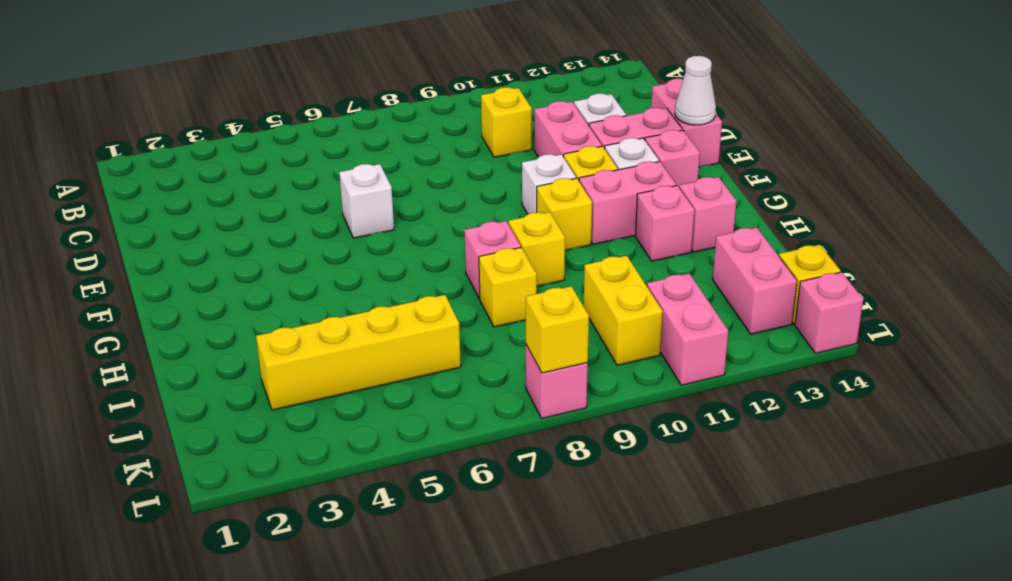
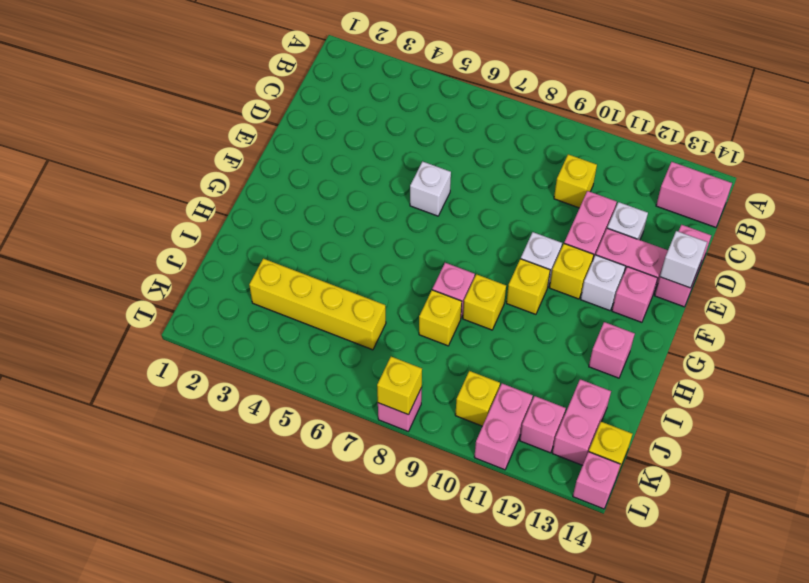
white 1x1 cone [675,56,716,125] -> white 1x1 brick [660,231,707,288]
pink 1x2 brick [579,161,676,244] -> pink 1x2 brick moved to [656,162,732,227]
pink 1x1 brick [635,186,694,261] -> pink 1x1 brick moved to [520,396,566,453]
yellow 1x2 brick [584,256,663,365] -> yellow 1x1 brick [455,371,500,426]

